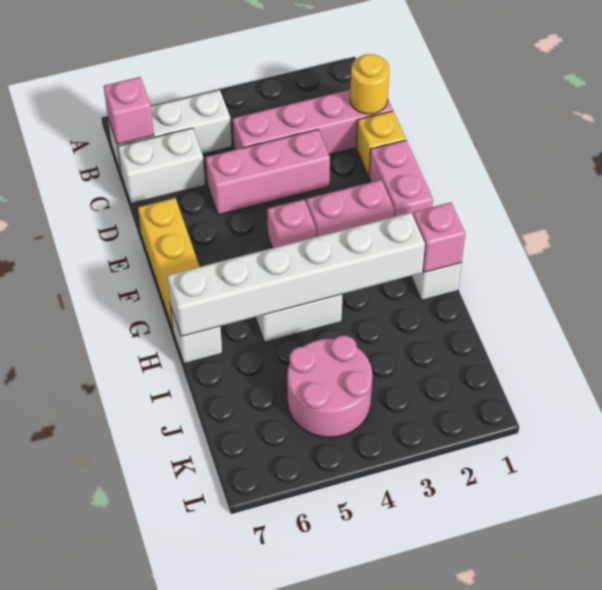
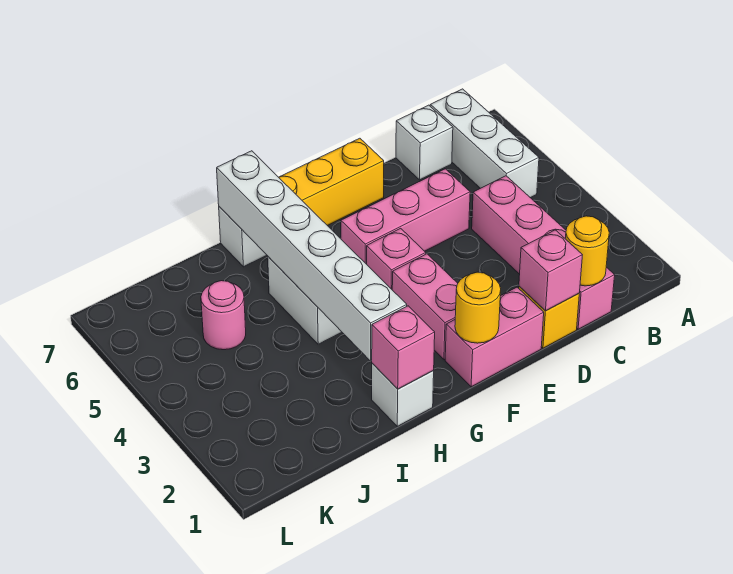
pink 1x1 brick [104,77,154,144] -> pink 1x1 brick moved to [519,230,582,311]
white 1x2 brick [118,128,205,204] -> white 1x1 brick [396,105,453,180]
pink 1x3 brick [206,129,330,215] -> pink 1x3 brick turned to [341,169,470,264]
none -> yellow 1x1 round brick [455,272,501,343]
pink 2x2 round brick [287,336,372,437] -> pink 1x1 round brick [201,281,246,350]

